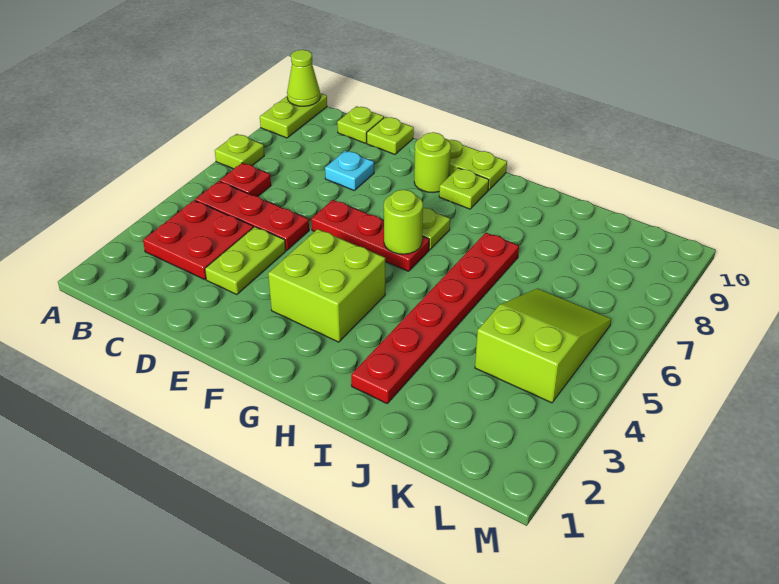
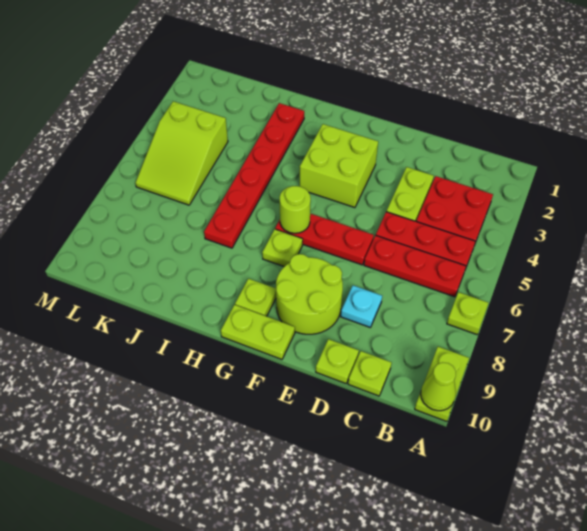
red 1x1 plate [220,163,271,196] -> red 1x3 plate [364,235,466,297]
lime 1x1 round brick [414,132,451,192] -> lime 2x2 round brick [276,254,343,334]

